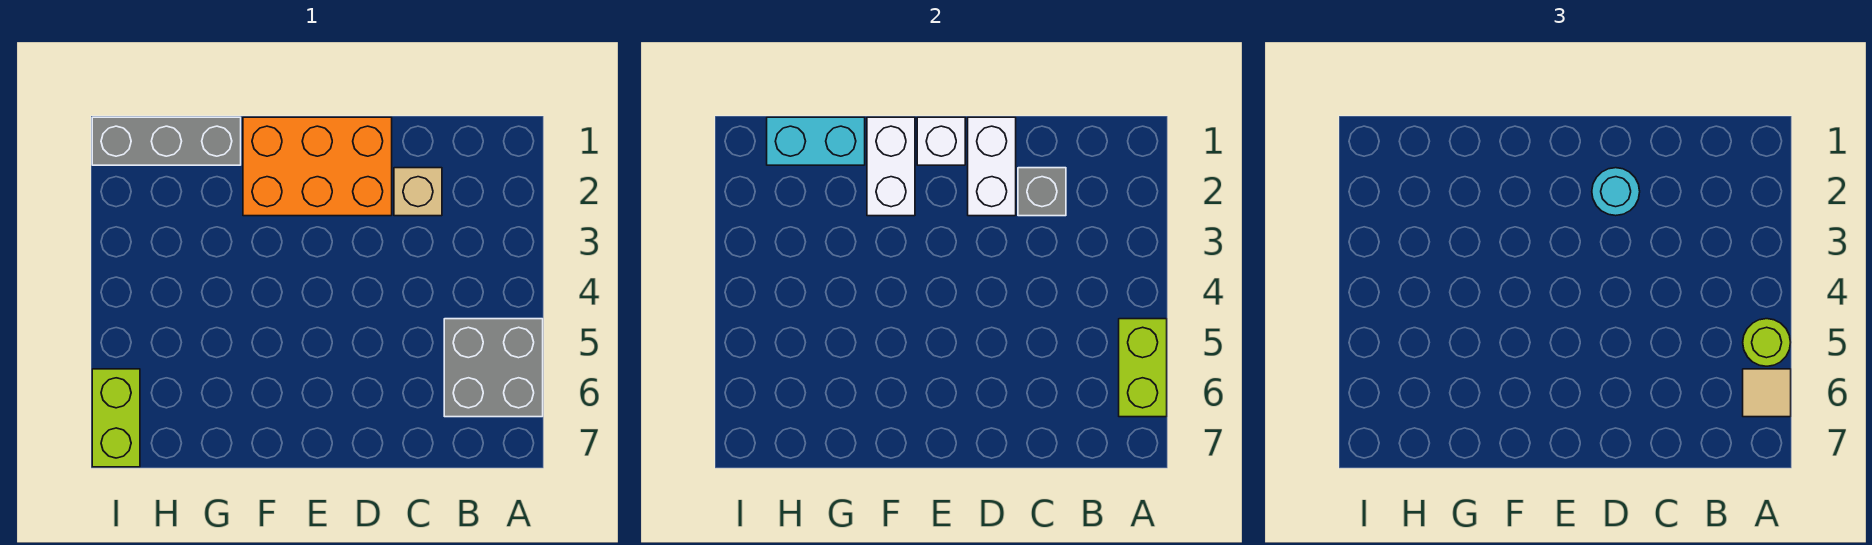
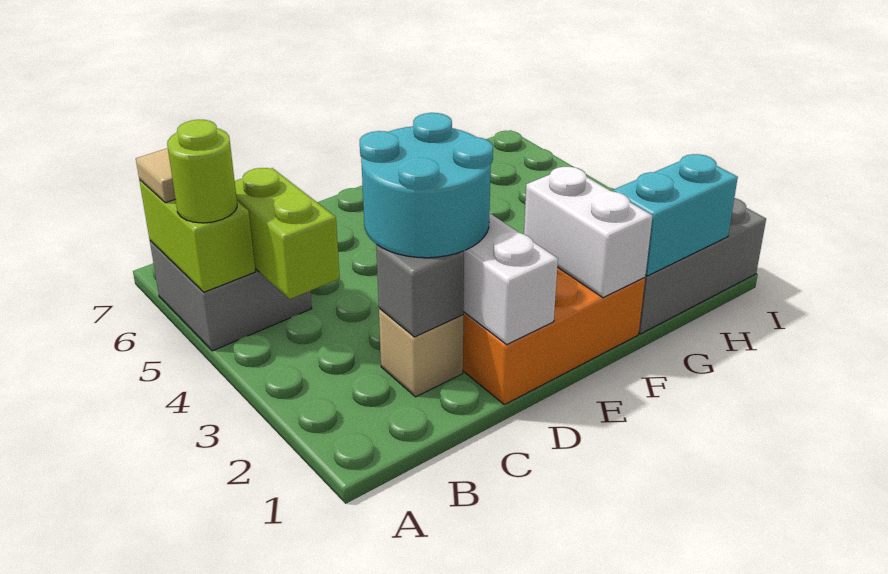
cyan 1x1 round brick [1592,168,1640,216] -> cyan 2x2 round brick [360,113,493,258]
white 1x1 brick [917,117,965,165] -> none
lime 1x2 brick [92,369,140,467] -> lime 1x2 brick moved to [235,168,340,299]

